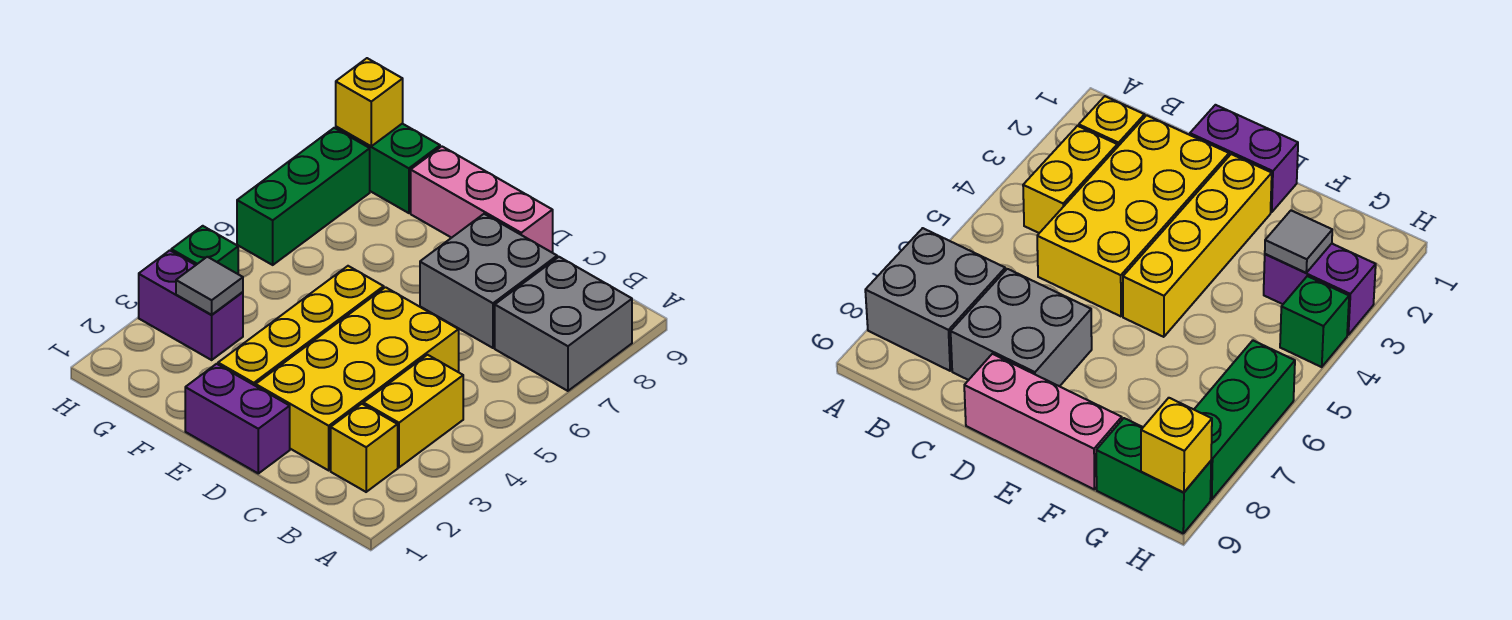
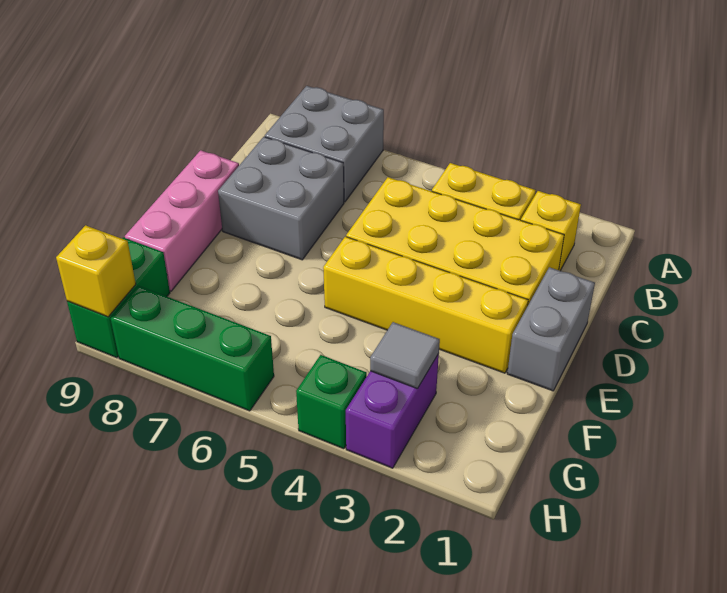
purple 1x2 brick [185,364,290,473] -> grey 1x2 brick [507,267,595,391]

